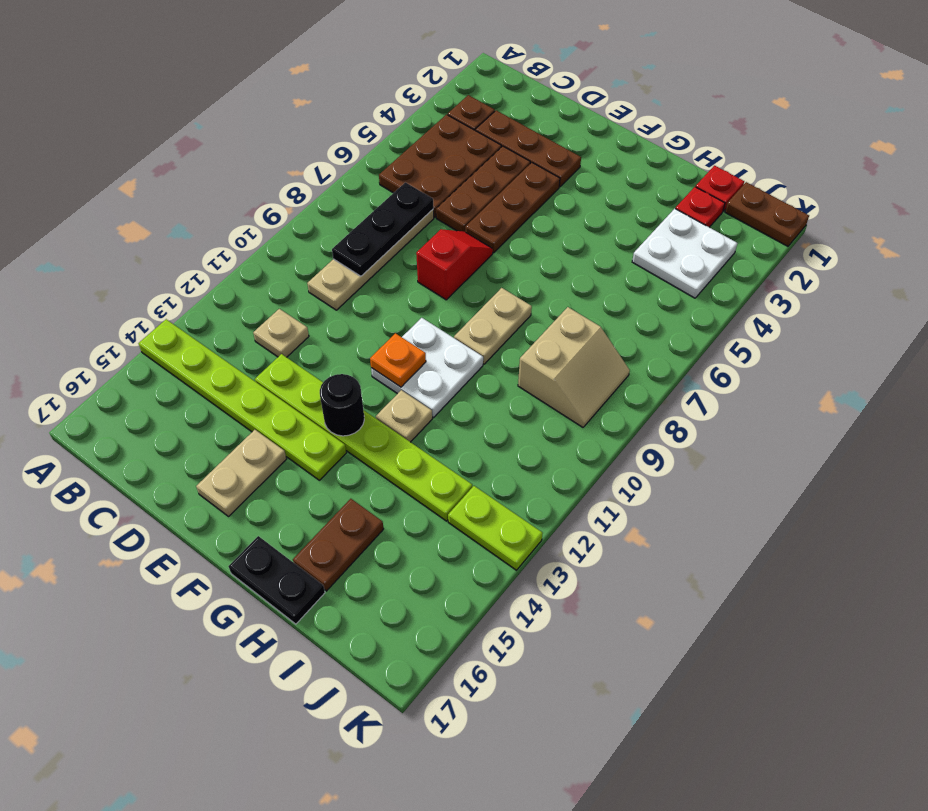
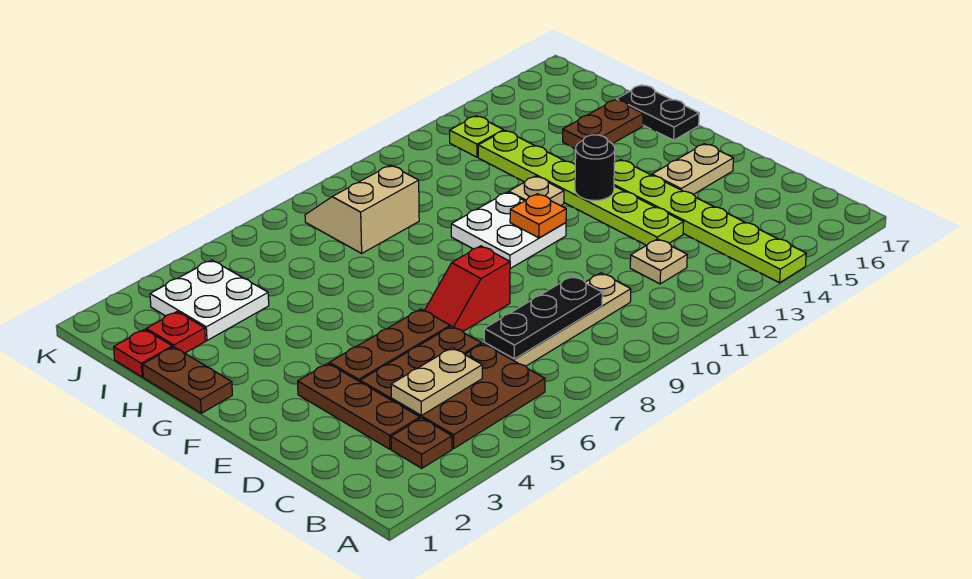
tan 1x2 plate [454,288,532,364] -> tan 1x2 plate moved to [391,348,482,415]
brown 1x2 plate [725,182,809,246] -> brown 1x2 plate moved to [143,347,232,413]
lime 1x2 plate [448,486,543,570] -> lime 1x1 plate [450,116,503,157]

